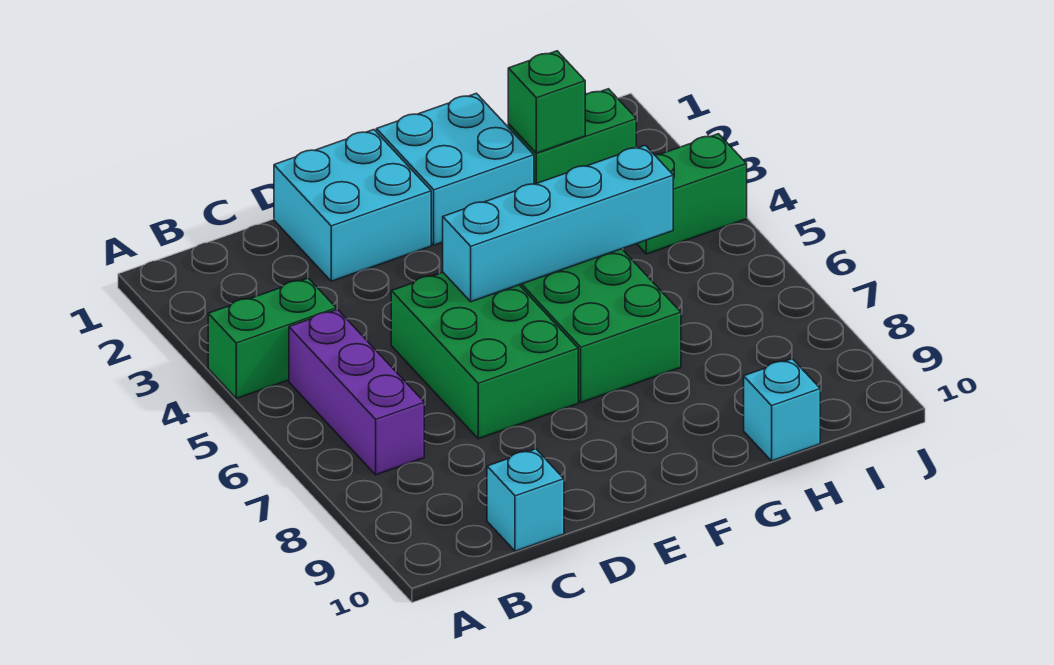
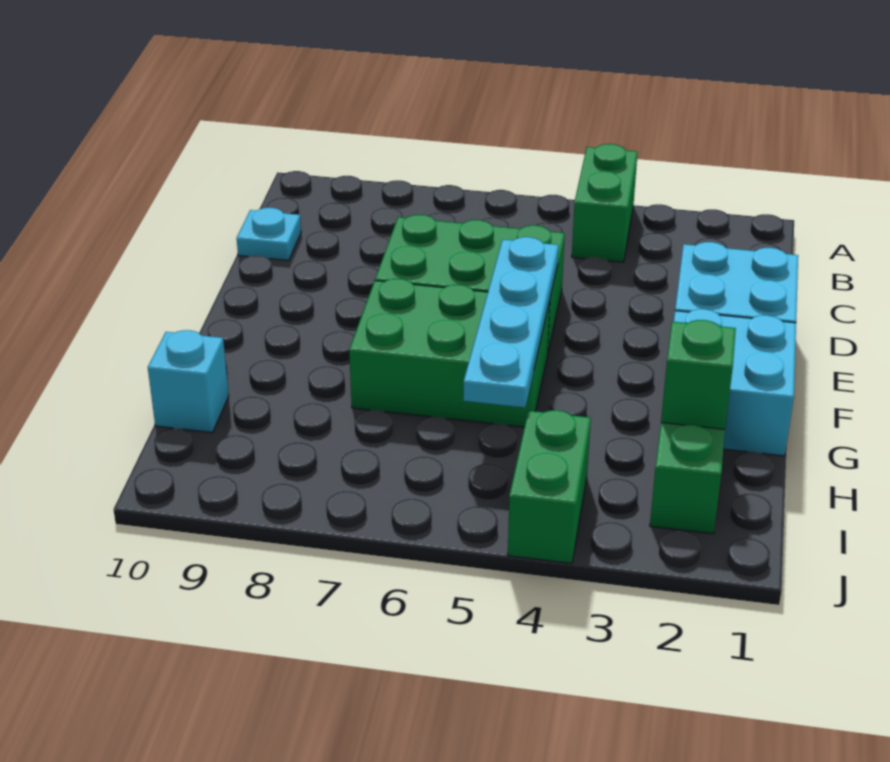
purple 1x3 brick [289,310,424,475] -> none
cyan 1x1 brick [487,449,564,551] -> cyan 1x1 plate [237,208,301,261]
cyan 1x4 brick [443,145,673,302] -> cyan 1x4 plate [463,237,559,408]

